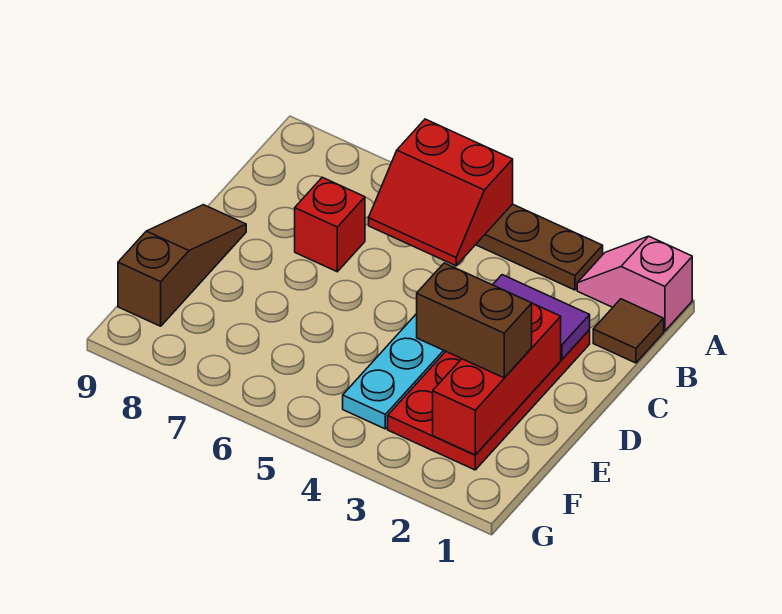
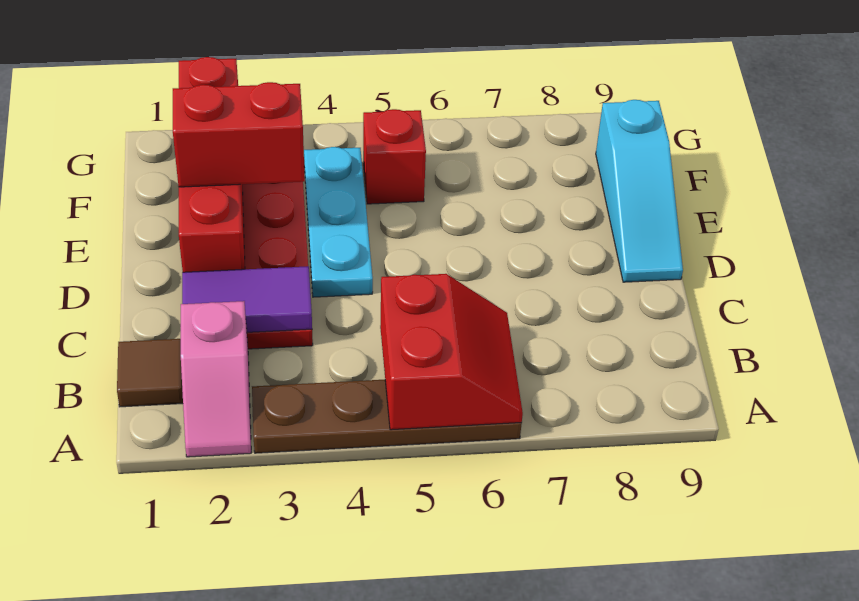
pink 1x2 slope [577,236,692,331] -> pink 1x2 slope turned to [181,301,251,457]
red 2x2 slope [369,119,513,266] -> red 2x2 slope turned to [380,274,523,430]
red 1x1 brick [295,177,365,272] -> red 1x1 brick moved to [363,109,426,204]
red 1x3 brick [433,304,561,455] -> red 1x4 brick [179,57,245,272]
brown 1x3 slope [118,205,246,326] -> cyan 1x3 slope [596,100,683,282]
brown 1x2 brick [417,263,532,378] -> red 1x2 brick [173,82,305,187]

